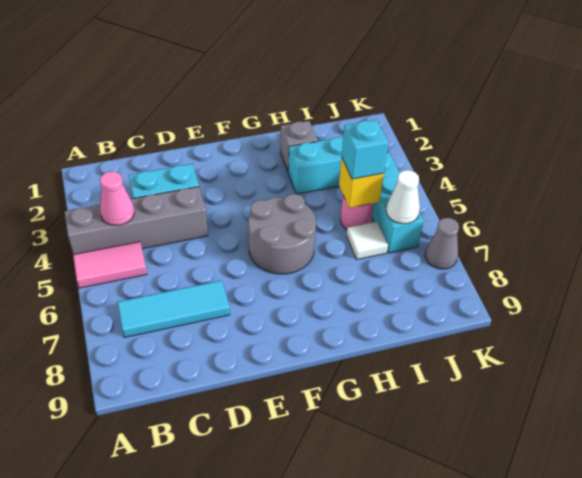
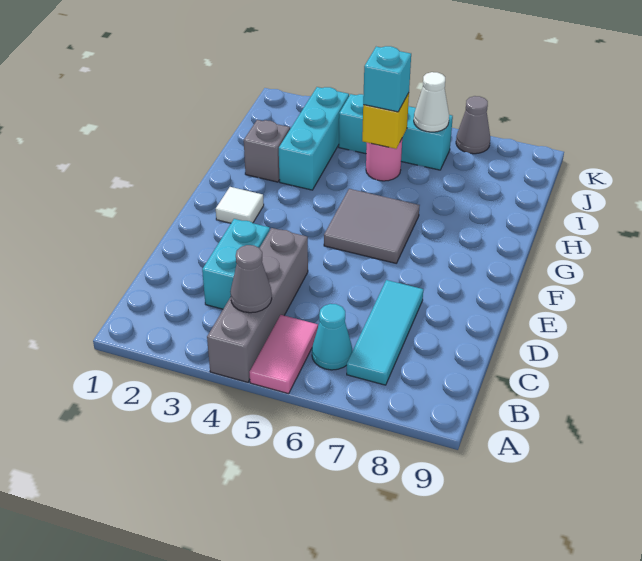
pink 1x1 cone [100,172,134,225] -> grey 1x1 cone [230,245,272,313]
none -> cyan 1x1 cone [312,304,352,370]
grey 2x2 round brick [248,194,316,274] -> grey 2x2 tile [324,189,420,263]
white 1x1 tile [347,222,388,259] -> white 1x1 tile moved to [216,187,264,223]

